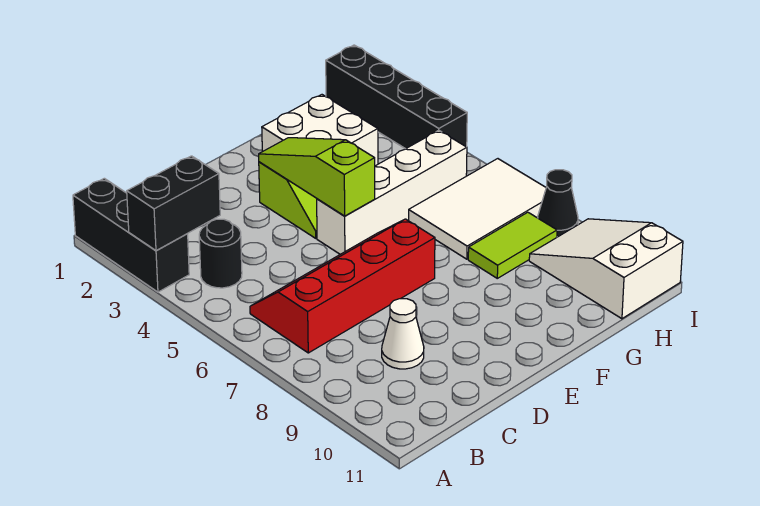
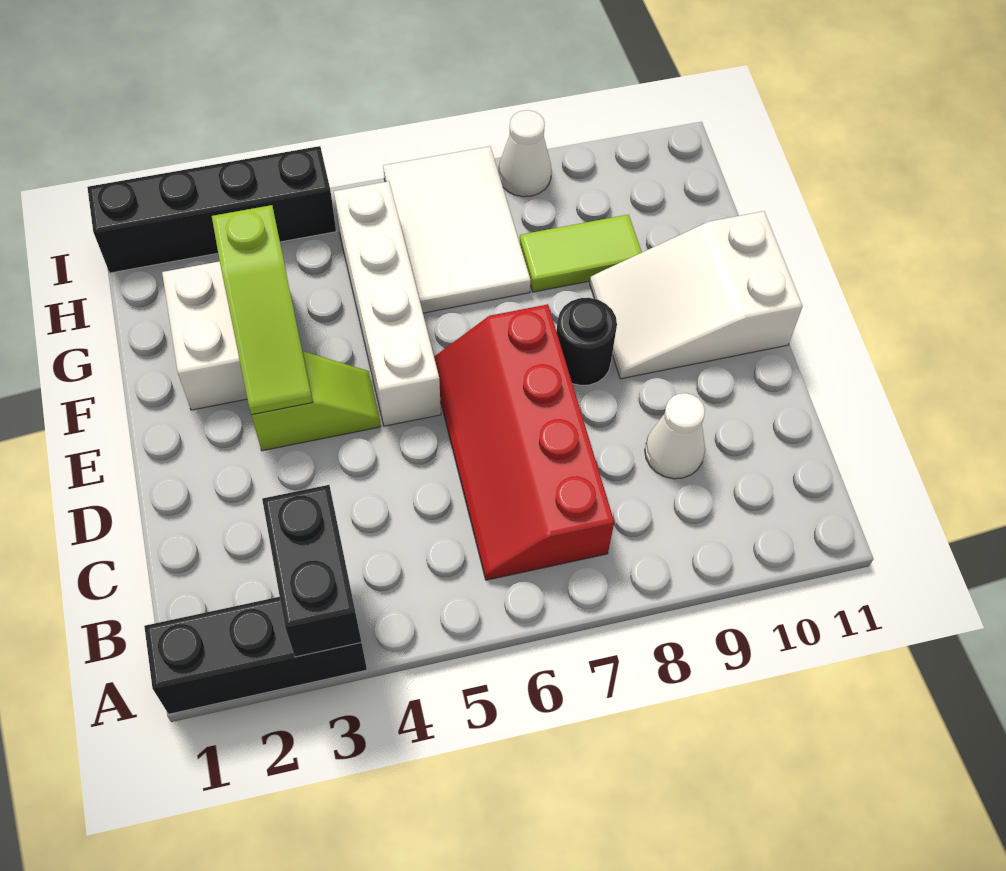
black 1x1 round brick [199,219,242,288] -> black 1x1 round brick moved to [557,298,617,386]
lime 1x3 slope [259,138,375,216] -> lime 1x3 slope turned to [212,205,312,415]
lime 1x2 tile [468,212,557,278] -> lime 1x2 tile turned to [520,215,642,292]
white 2x3 slope [529,219,683,319] -> white 2x3 slope moved to [590,211,803,379]
black 1x1 cone [538,170,578,237] -> white 1x1 cone [498,110,552,197]

